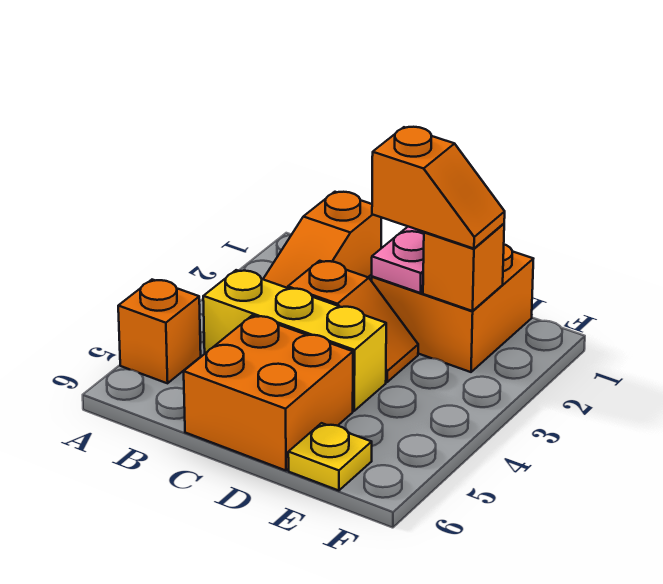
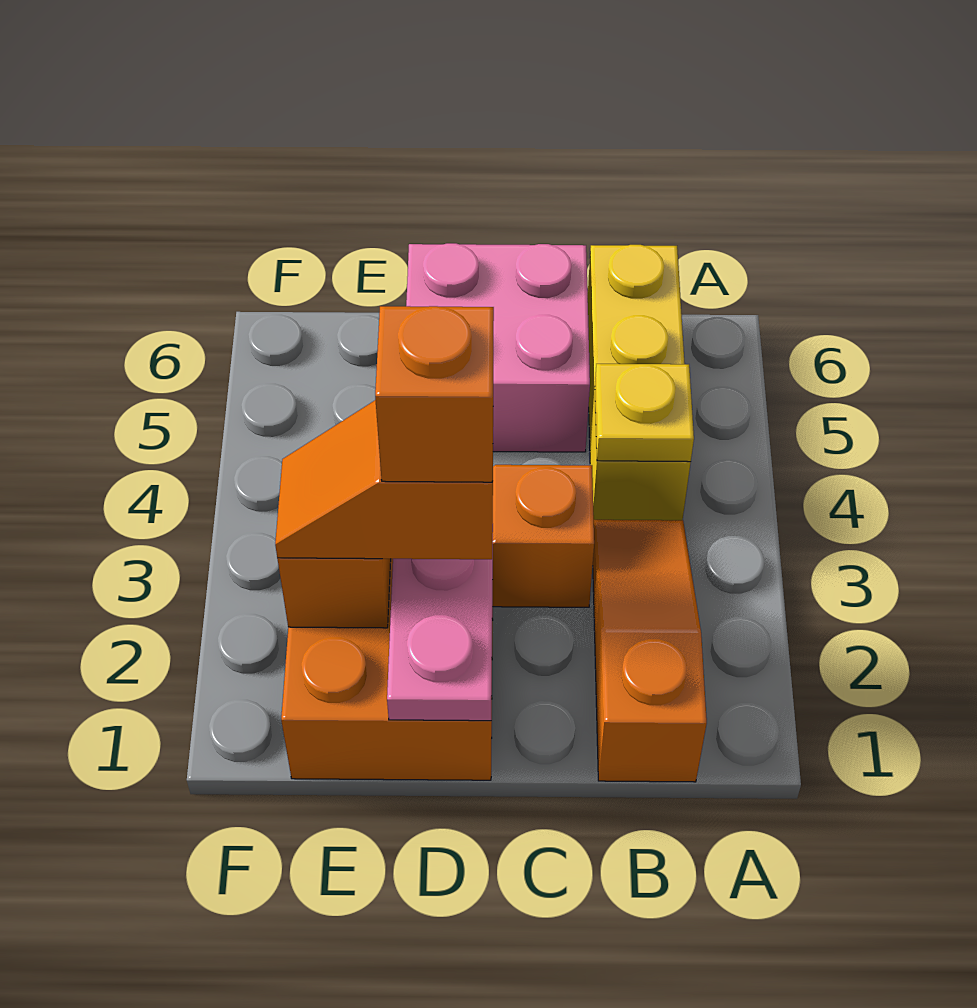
orange 1x1 brick [118,280,201,383] -> orange 1x1 brick moved to [375,306,494,482]
yellow 1x3 brick [203,270,386,411] -> yellow 1x3 brick turned to [588,245,691,520]
orange 2x2 brick [184,315,353,470] -> pink 2x2 brick [406,243,590,452]
yellow 1x1 plate [288,423,372,491] -> yellow 1x1 plate moved to [595,364,694,462]

